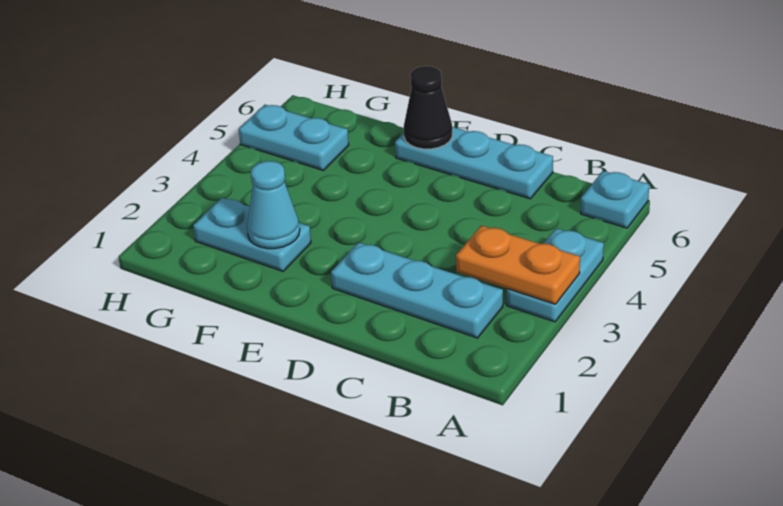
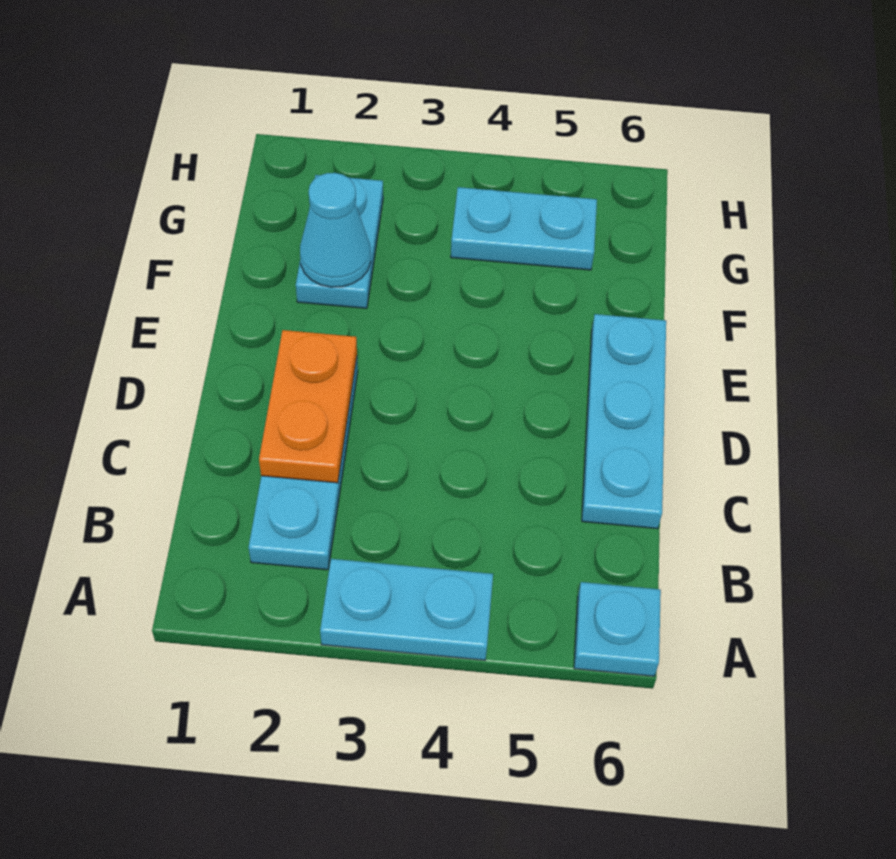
orange 1x2 plate [456,226,580,304] -> orange 1x2 plate moved to [259,330,357,483]
black 1x1 cone [404,66,452,149] -> none
cyan 1x2 plate [239,105,349,170] -> cyan 1x2 plate turned to [451,187,597,270]

